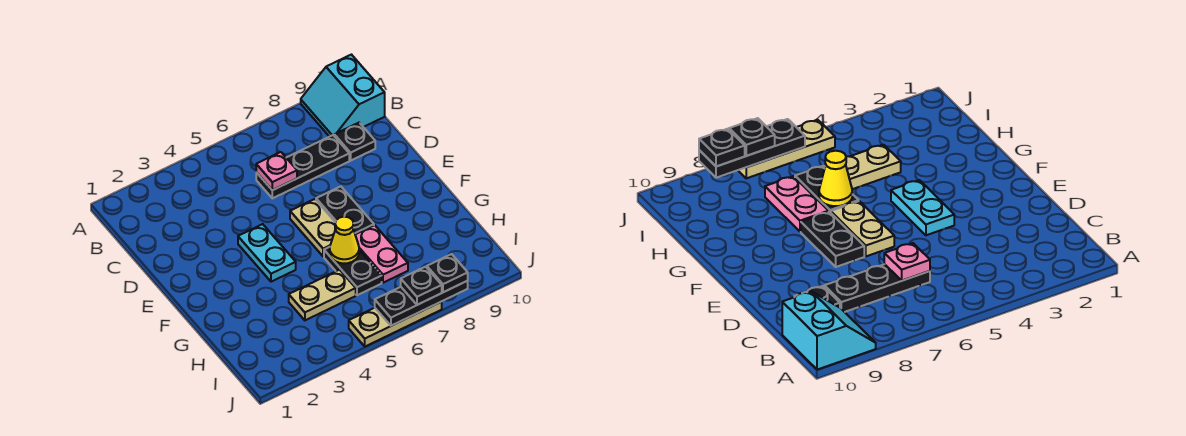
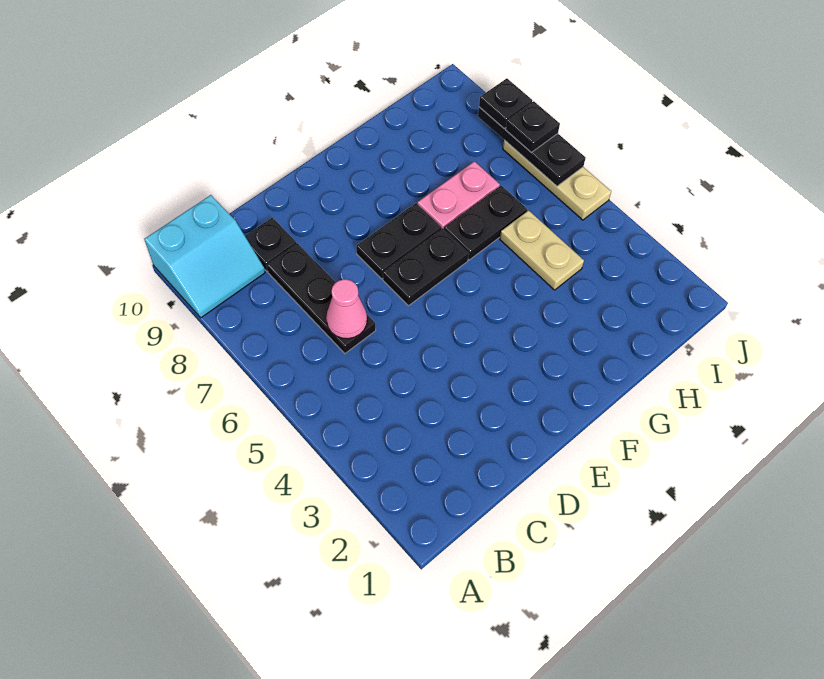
pink 1x1 plate [256,152,297,190] -> pink 1x1 cone [326,279,367,339]
cyan 1x2 plate [238,224,296,282] -> none
tan 1x2 plate [290,199,335,257] -> black 1x2 plate [383,228,469,306]
yellow 1x1 cone [330,217,359,264] -> none

